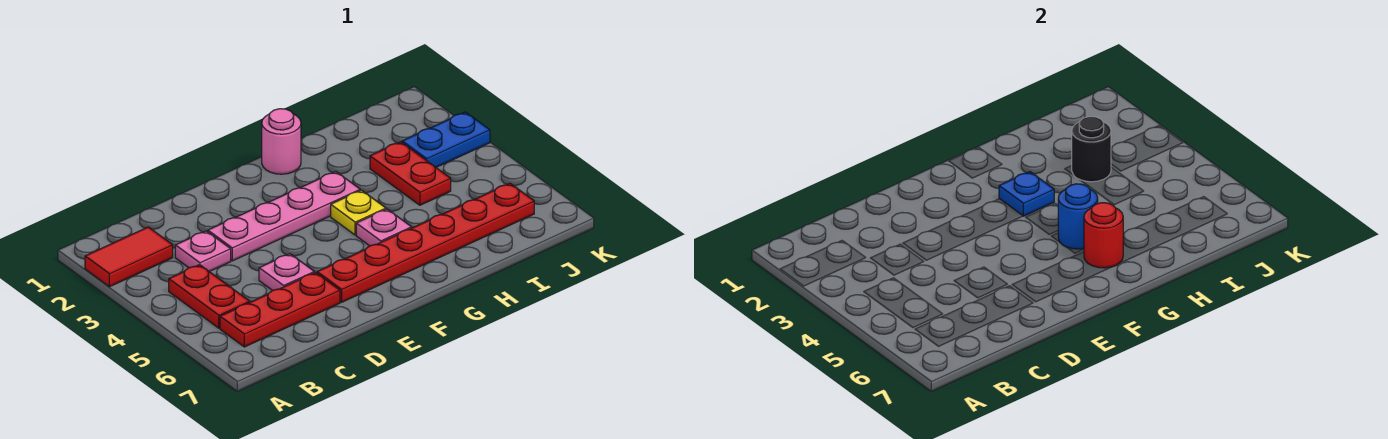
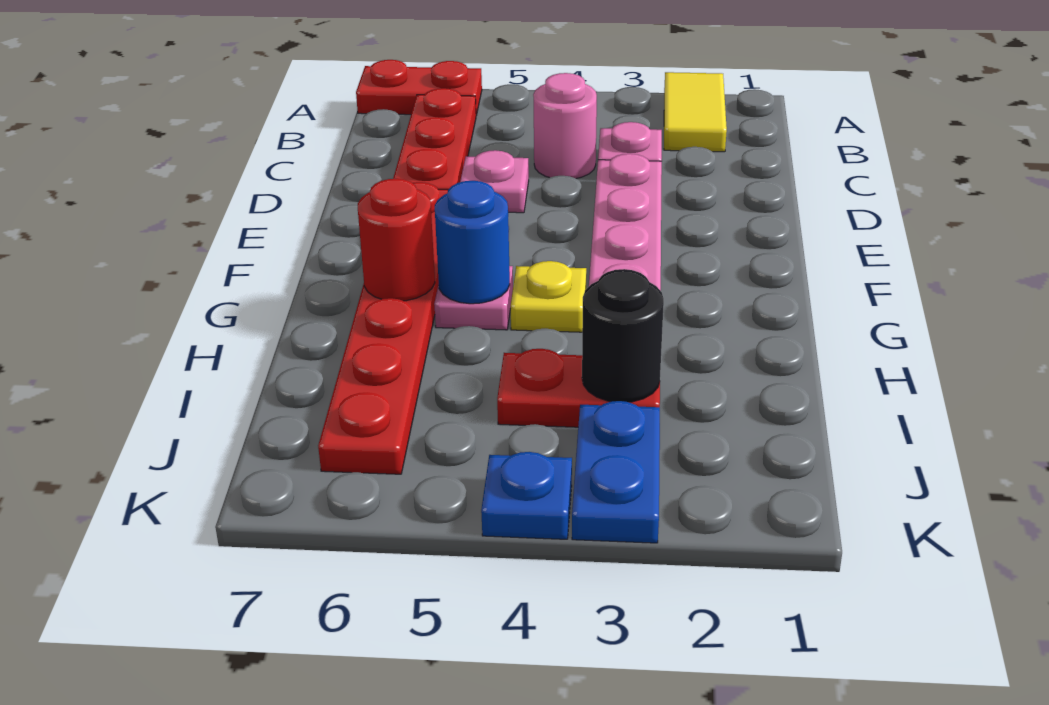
red 1x2 tile [85,227,173,287] -> yellow 1x2 tile [664,72,727,152]
red 1x2 plate [169,265,250,328] -> red 1x2 plate moved to [356,60,482,115]
pink 1x1 round brick [262,109,301,174] -> pink 1x1 round brick moved to [533,73,597,178]
blue 1x1 plate [999,172,1054,216] -> blue 1x1 plate moved to [481,452,572,539]

